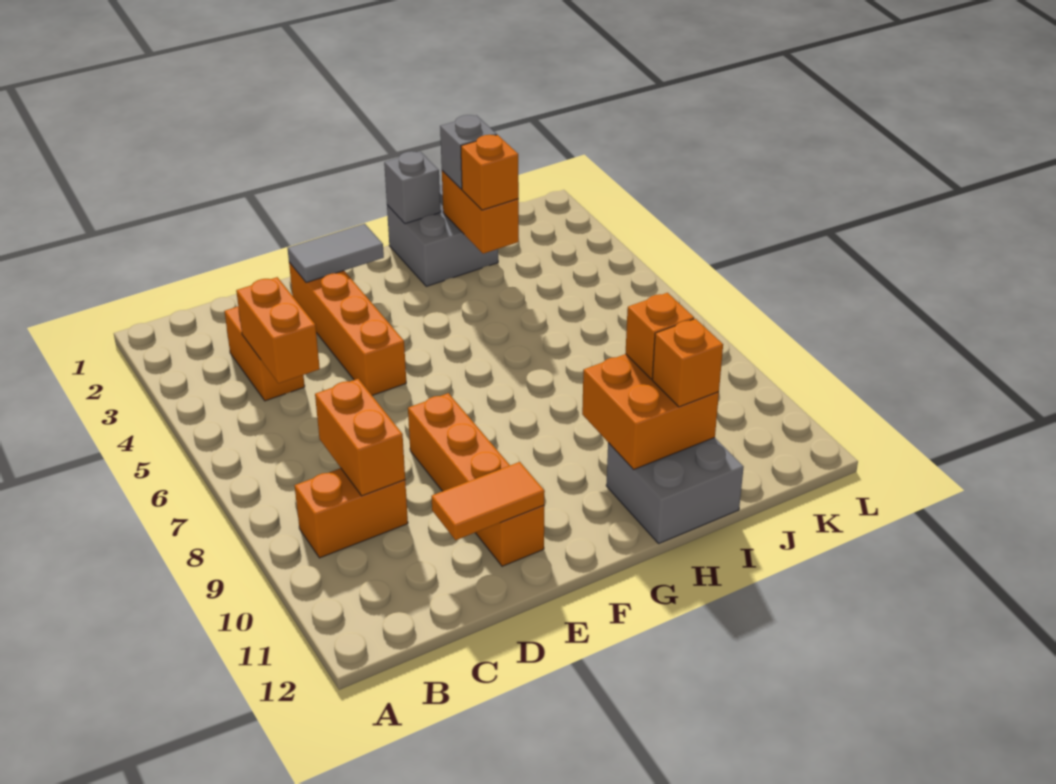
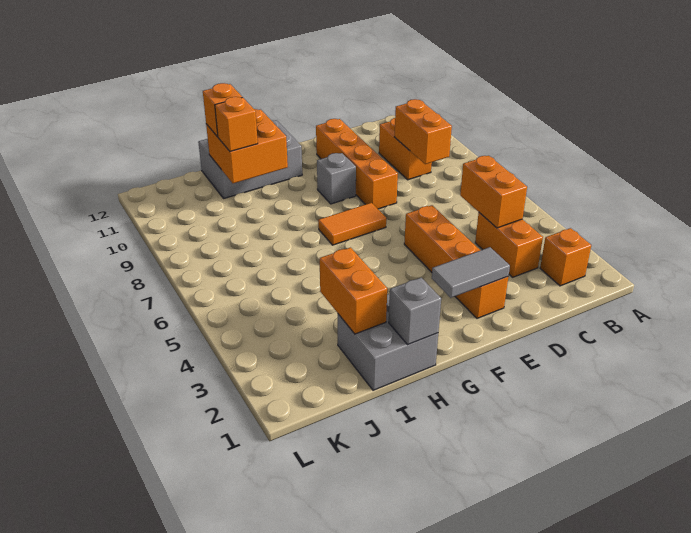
orange 1x2 brick [295,468,408,558] -> orange 1x2 brick turned to [379,118,432,180]
orange 1x2 tile [431,462,545,540] -> orange 1x2 tile moved to [318,203,386,245]
grey 2x2 brick [606,438,744,543] -> grey 2x3 brick [198,120,302,198]
grey 1x1 brick [440,115,497,189] -> grey 1x1 brick moved to [317,153,356,204]
orange 1x1 brick [461,135,519,210] -> orange 1x1 brick moved to [540,228,591,286]

